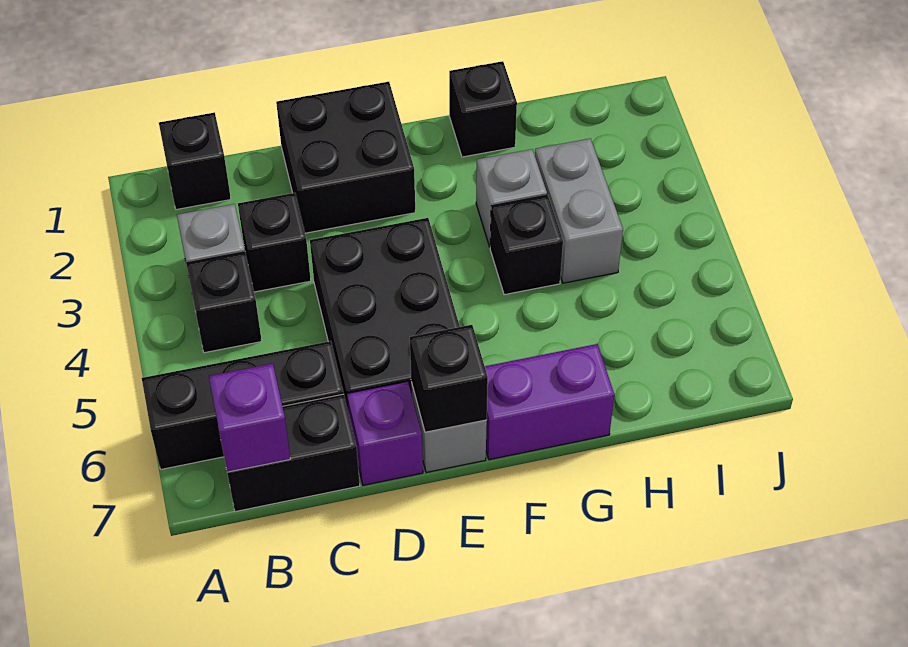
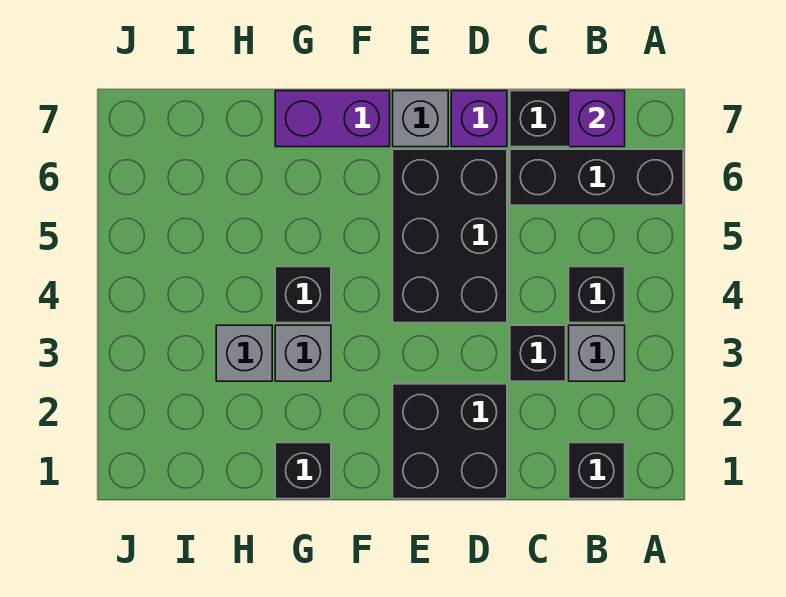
black 1x1 brick [410,325,488,432] -> none
grey 1x2 brick [535,138,623,283] -> grey 1x1 brick [216,325,272,381]

